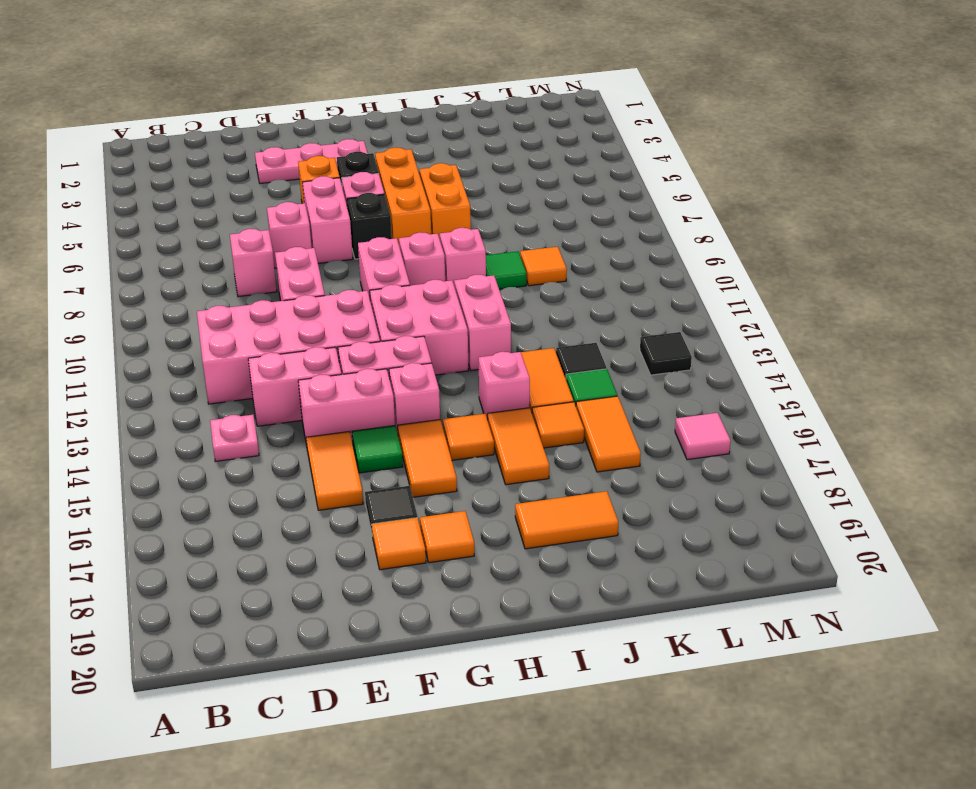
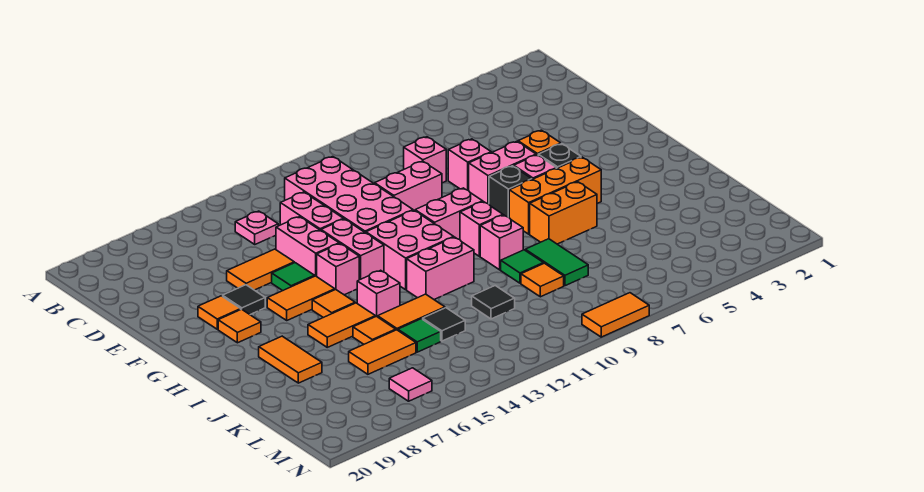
pink 1x3 plate [255,139,368,184] -> none
none -> green 1x2 tile [525,239,588,286]
black 1x1 tile [640,332,692,375] -> black 1x1 tile moved to [472,286,515,319]
none -> orange 1x2 tile [582,293,649,337]

